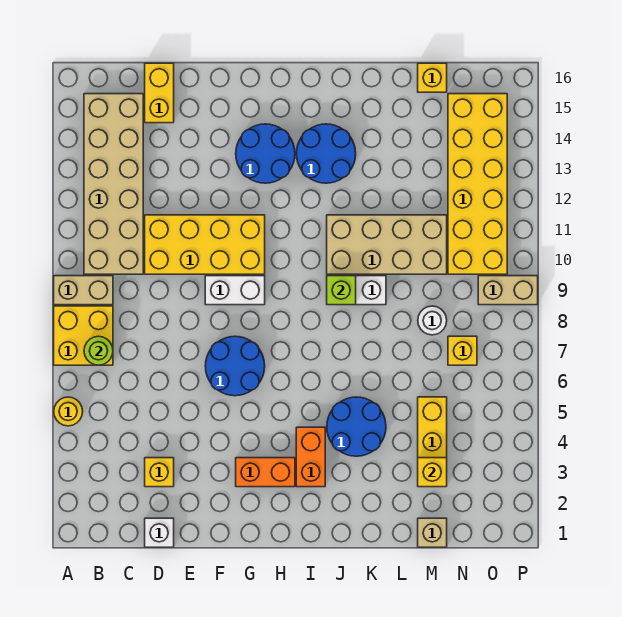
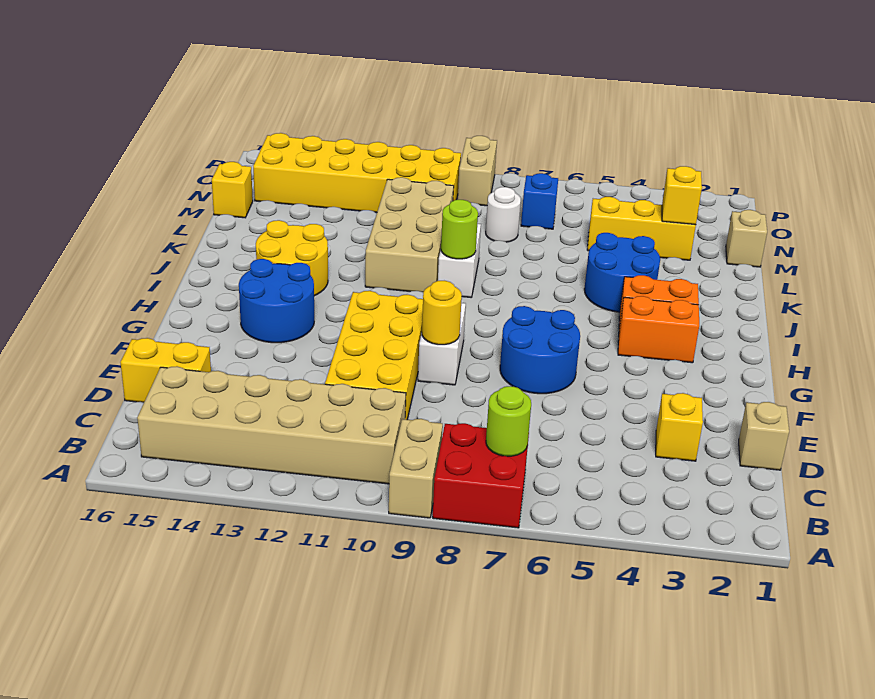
yellow 1x1 round brick [54,397,83,426] -> yellow 1x1 round brick moved to [422,281,462,345]
yellow 2x2 brick [54,306,113,365] -> red 2x2 brick [433,423,529,528]
white 1x1 brick [145,518,174,547] -> tan 1x1 brick [739,402,789,470]
orange 1x2 brick [236,458,295,487] -> orange 1x2 brick turned to [618,296,699,363]
blue 2x2 round brick [296,124,356,183] -> yellow 2x2 round brick [256,220,328,296]
lime 1x1 brick [327,276,356,305] -> lime 1x1 round brick [441,200,478,259]
yellow 1x1 brick [448,336,477,365] -> blue 1x1 brick [521,173,558,229]

